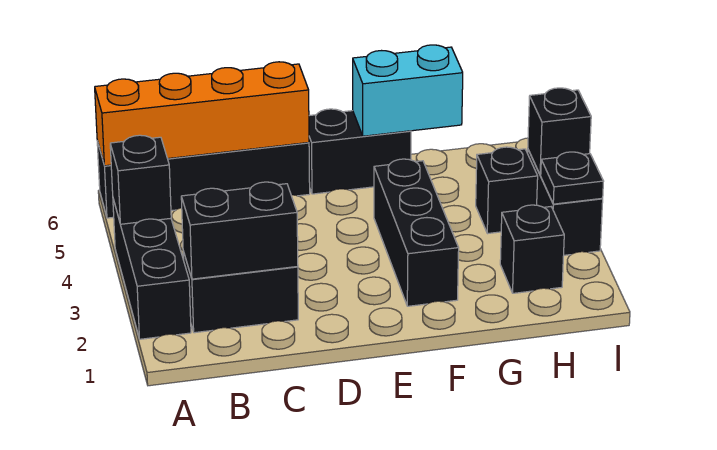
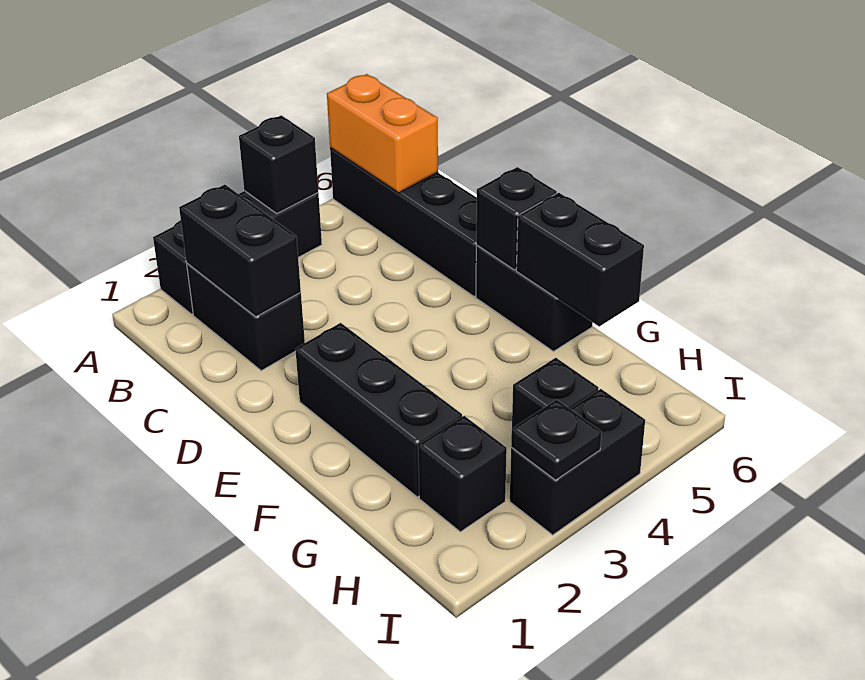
orange 1x4 brick [95,62,309,166] -> orange 1x2 brick [327,74,438,193]
black 1x3 brick [374,159,459,306] -> black 1x3 brick turned to [295,323,462,497]
cyan 1x2 brick [353,45,463,136] -> black 1x2 brick [516,193,644,326]
black 1x1 brick [528,88,591,175] -> black 1x1 brick moved to [476,167,557,270]

